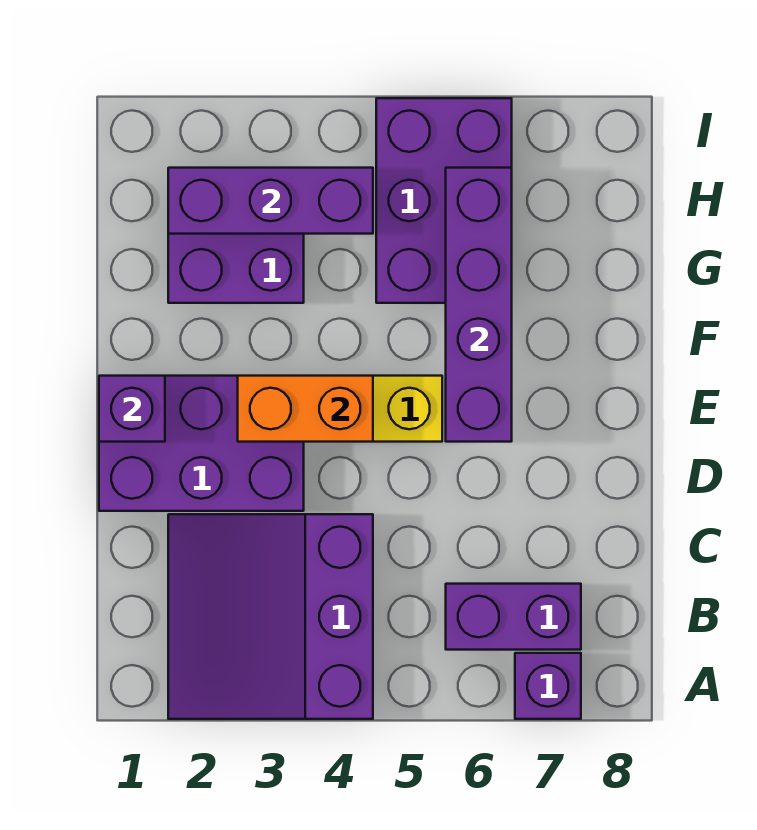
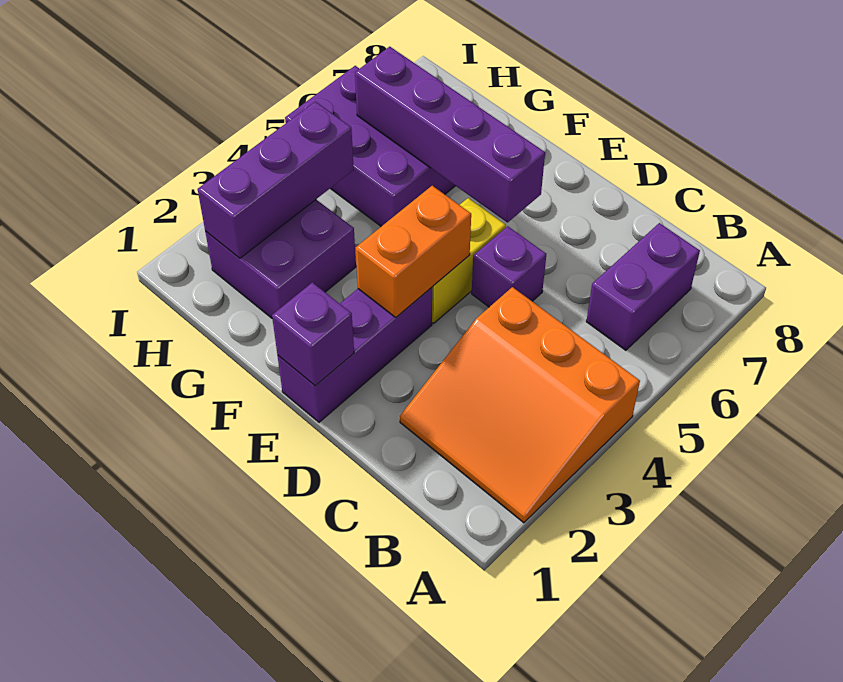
purple 3x3 slope [168,514,373,719] -> orange 3x3 slope [400,287,640,523]
purple 1x1 brick [515,653,581,719] -> purple 1x1 brick moved to [472,226,546,307]
purple 2x3 brick [99,376,304,511] -> purple 1x3 brick [278,287,432,422]

